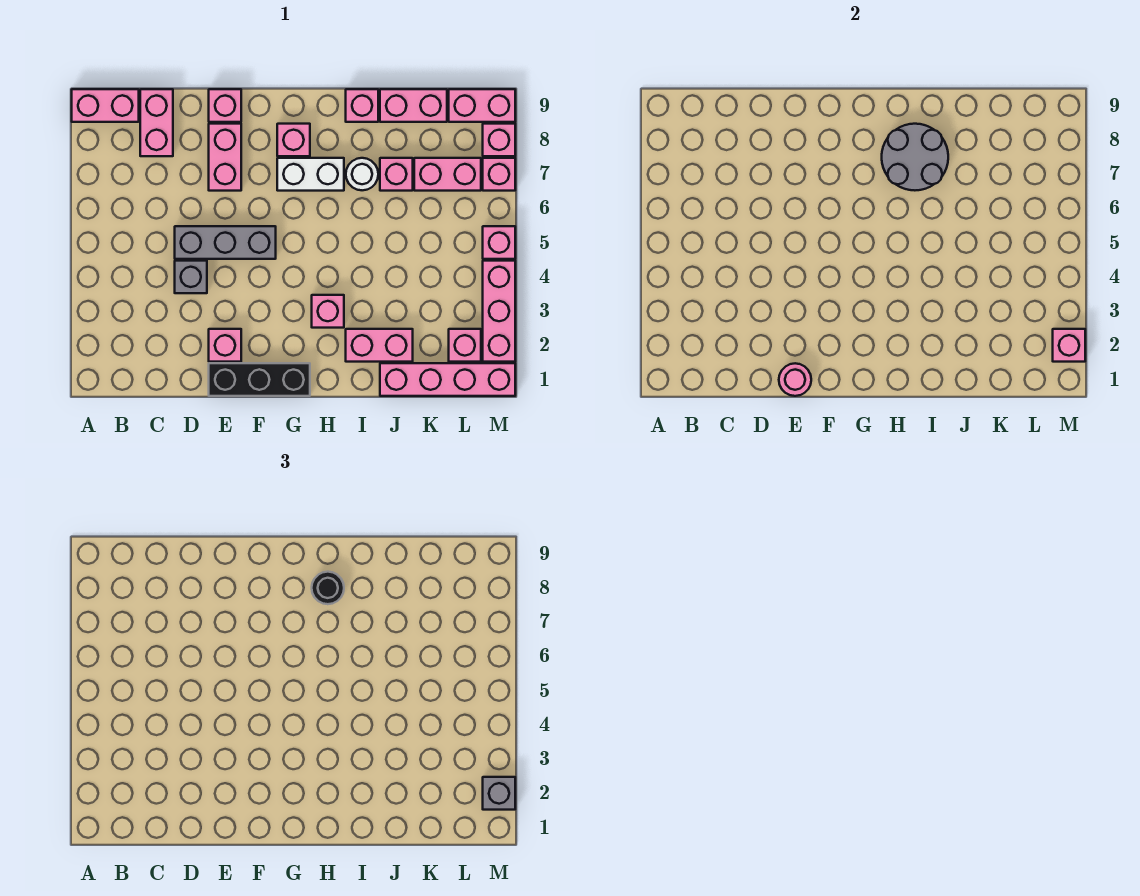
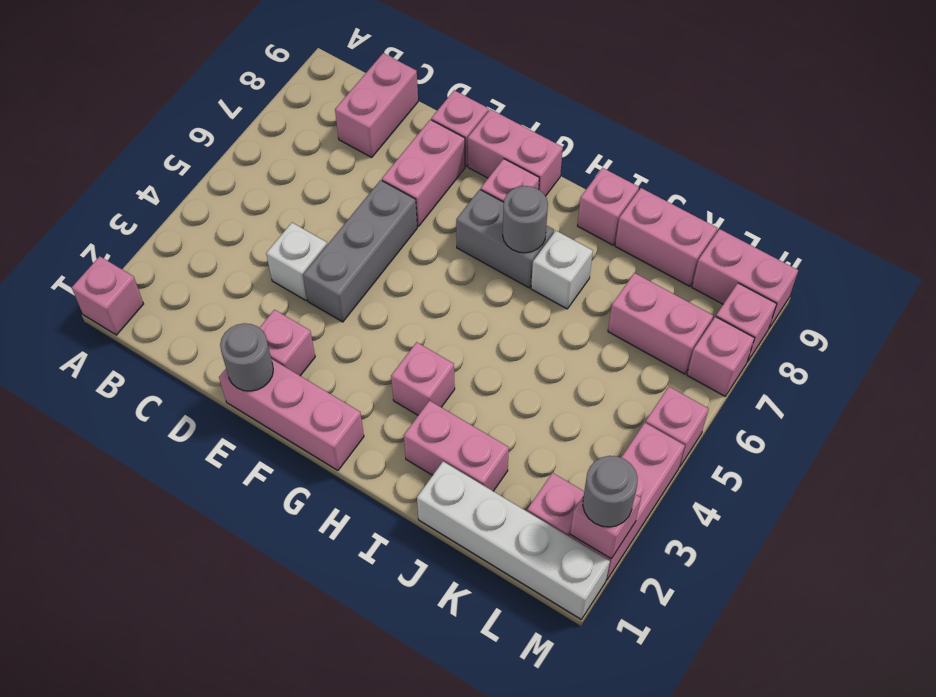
pink 1x2 brick [72,89,139,122] -> pink 1x2 brick moved to [468,109,563,196]
grey 1x1 brick [175,261,207,293] -> white 1x1 brick [266,223,327,300]
grey 1x3 brick [175,226,276,259] -> grey 1x3 brick turned to [303,180,417,322]
black 1x3 brick [209,363,310,396] -> pink 1x3 brick [219,359,364,470]
pink 1x1 round brick [779,363,811,396] -> grey 1x1 round brick [220,323,273,391]
white 1x2 brick [277,158,344,191] -> grey 1x2 brick [456,190,554,288]
grey 2x2 round brick [882,124,948,190] -> grey 1x1 round brick [503,186,548,253]
black 1x1 round brick [312,572,344,604] -> none
white 1x1 round brick [346,158,378,190] -> white 1x1 brick [531,231,593,309]
pink 1x4 brick [380,363,515,396] -> white 1x4 brick [417,462,610,619]
pink 1x1 brick [380,158,413,191] -> pink 1x1 brick moved to [72,256,143,335]
grey 1x1 brick [483,777,515,810] -> grey 1x1 round brick [583,456,638,527]

